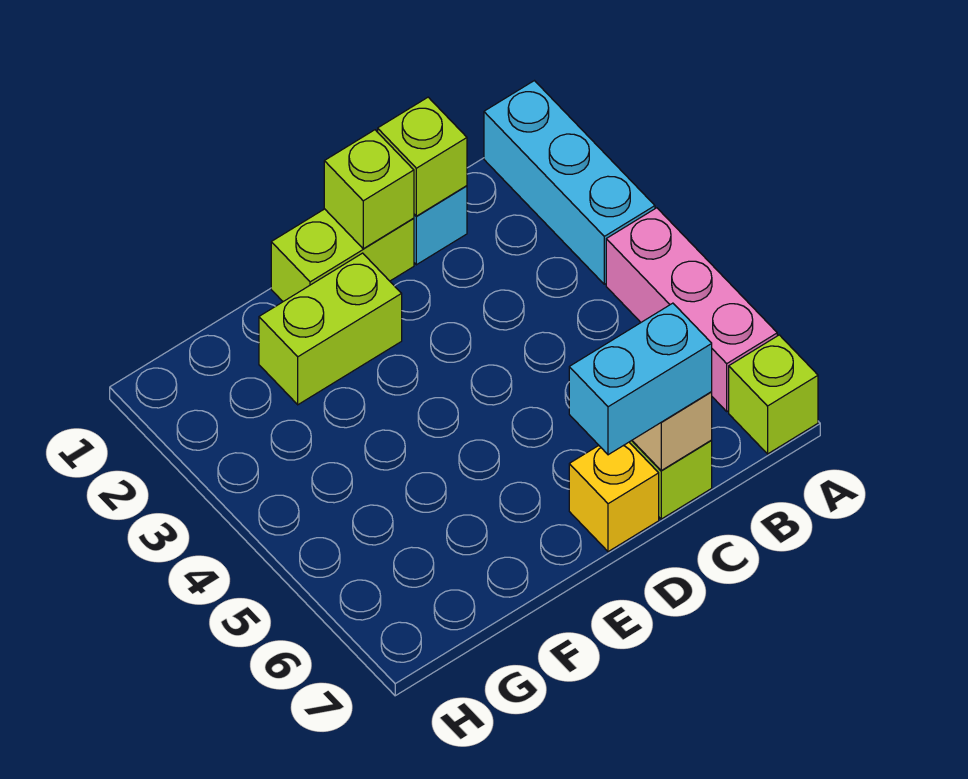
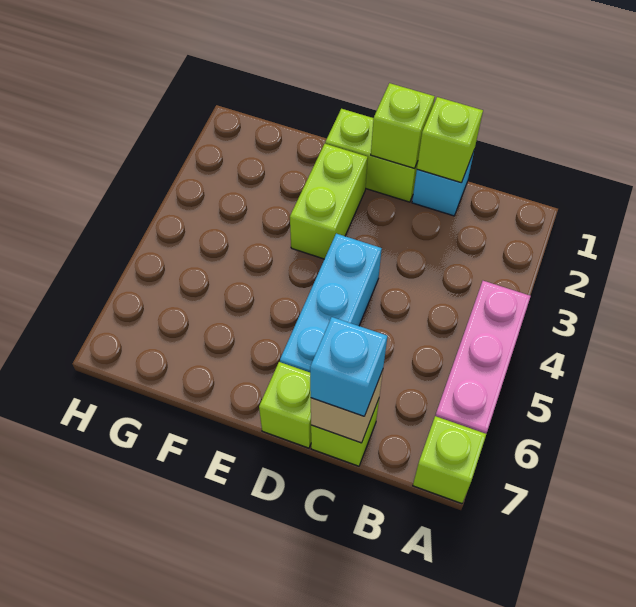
cyan 1x3 brick [484,81,655,284] -> cyan 1x3 brick moved to [280,234,382,372]
cyan 1x2 brick [569,303,712,455] -> cyan 1x1 brick [310,317,387,416]
yellow 1x1 brick [569,442,659,552] -> lime 1x1 brick [259,362,311,448]
lime 1x2 brick [259,253,402,405] -> lime 1x2 brick turned to [290,144,368,259]

